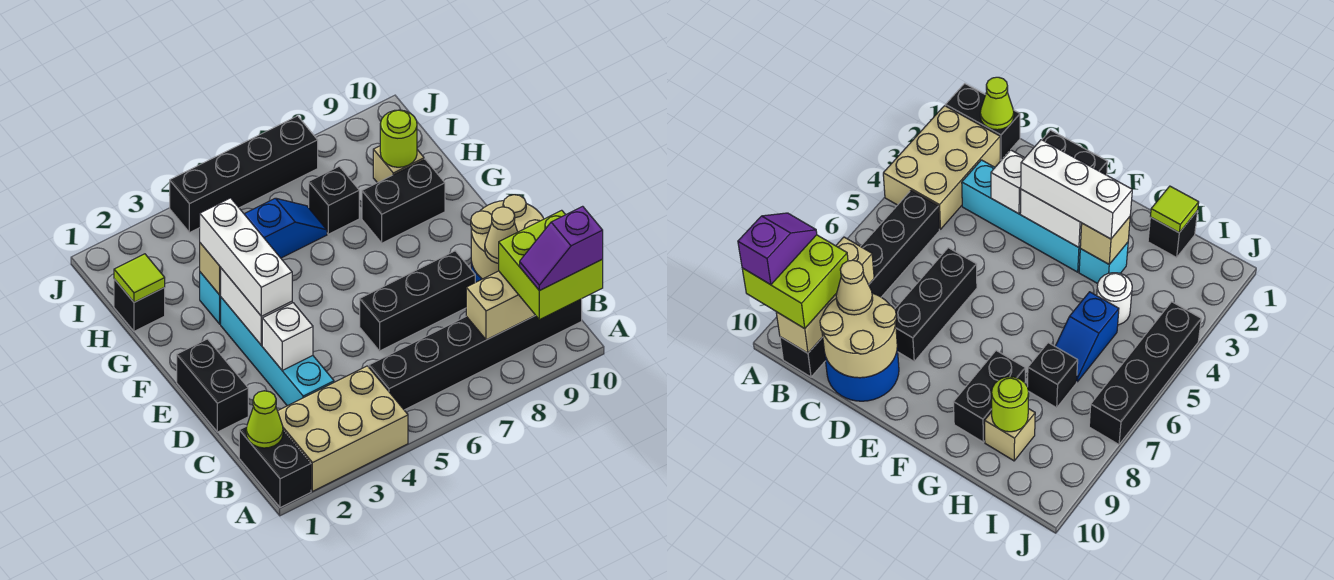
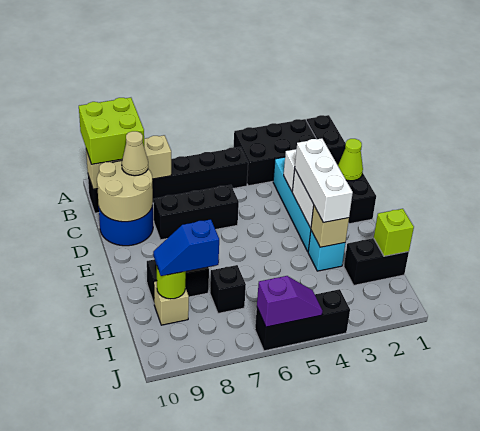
tan 2x3 brick [278,366,408,491] -> black 2x3 brick [233,119,316,186]
purple 1x2 slope [520,206,603,291] -> purple 1x2 slope moved to [257,276,322,327]
lime 1x1 cone [246,391,283,448] -> lime 1x1 cone moved to [338,139,363,181]
black 1x1 brick [114,279,165,331] -> black 1x2 brick [344,238,409,285]
lime 1x1 tile [114,254,165,302] -> lime 1x1 brick [374,209,414,256]
white 1x1 round brick [1097,273,1132,325] -> none
blue 1x2 slope [244,198,327,258] -> blue 1x2 slope moved to [153,219,219,276]
black 1x4 brick [170,116,318,233] -> black 1x3 brick [255,289,350,351]

